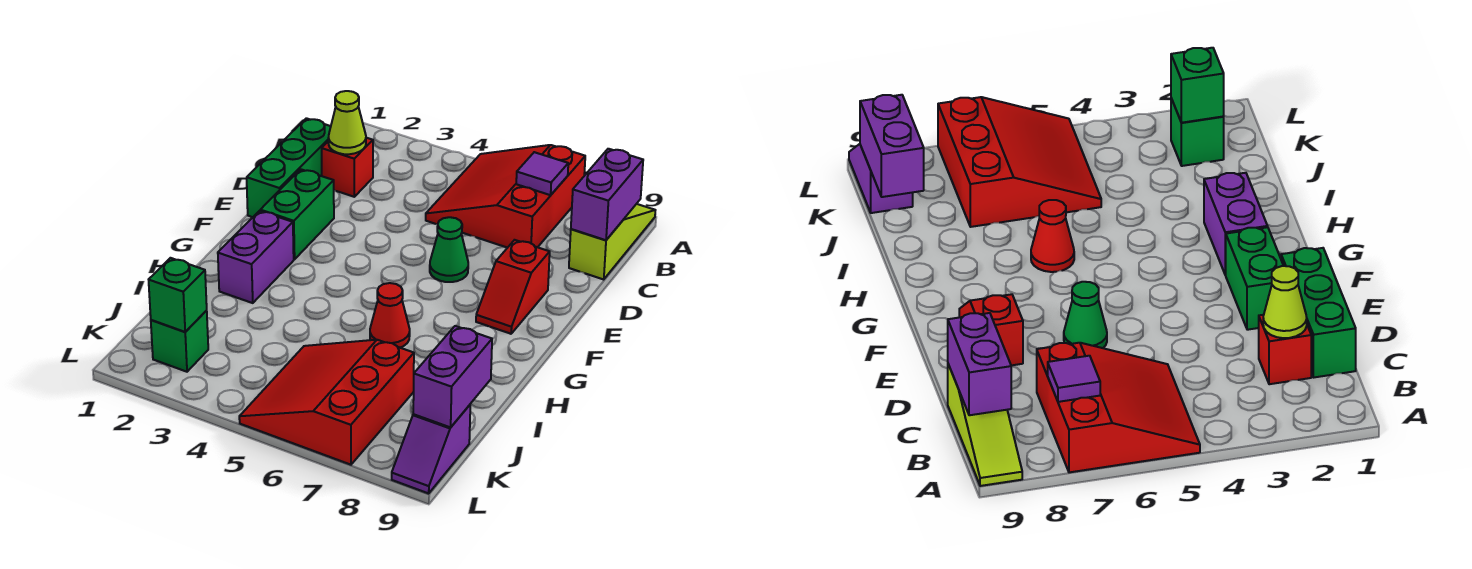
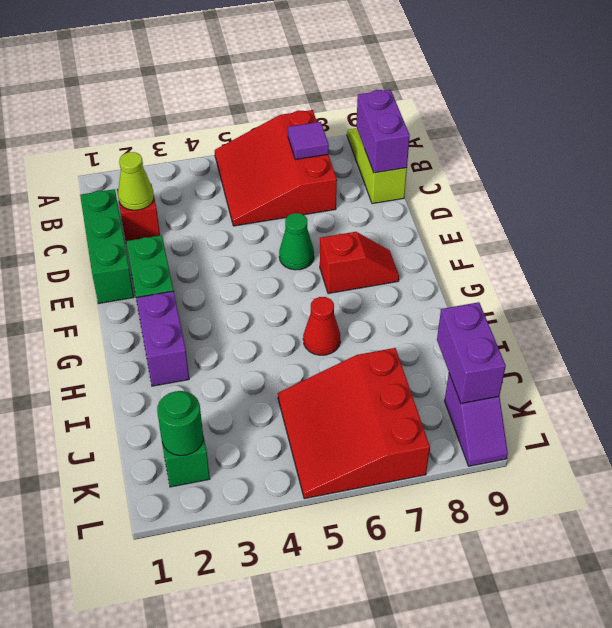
red 1x2 slope [476,240,550,334] -> red 1x2 slope turned to [320,232,399,294]
green 1x1 brick [149,258,207,332] -> green 1x1 round brick [157,391,203,456]

